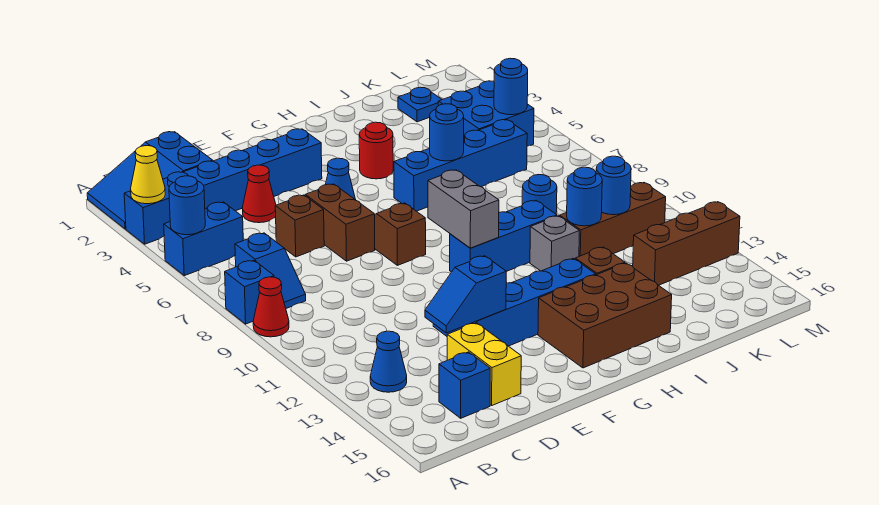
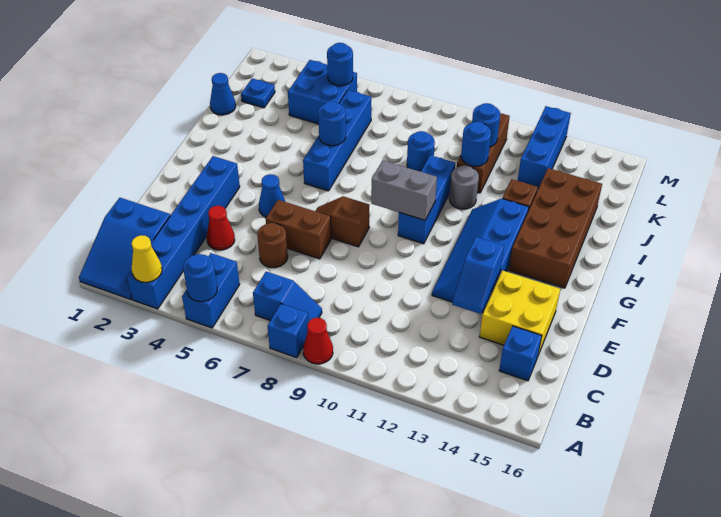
blue 1x1 cone [370,331,407,392] -> blue 1x1 cone moved to [210,73,236,115]
brown 1x1 brick [275,195,324,257] -> brown 1x1 round brick [257,223,288,268]
yellow 1x2 brick [447,323,521,405] -> yellow 2x2 brick [480,270,560,355]
brown 2x3 brick [538,263,672,368] -> brown 2x4 brick [509,168,602,288]
red 1x1 round brick [359,122,393,179] -> none
grey 1x1 brick [530,216,579,271] -> grey 1x1 round brick [449,165,479,209]
brown 1x3 brick [633,202,740,285] -> blue 1x3 brick [518,106,571,189]

